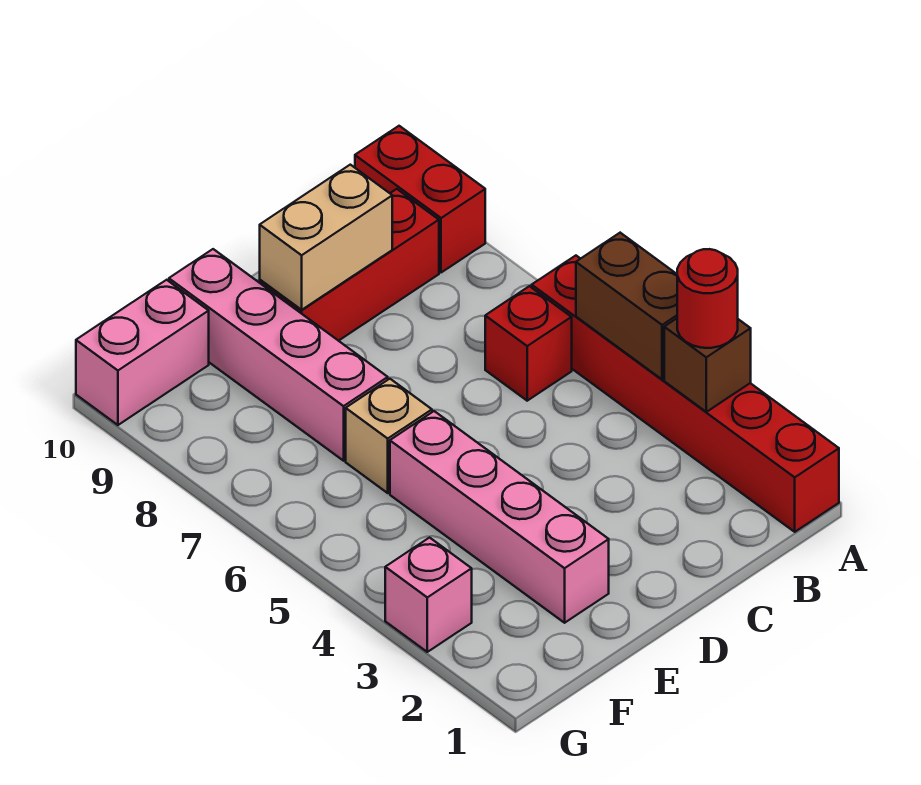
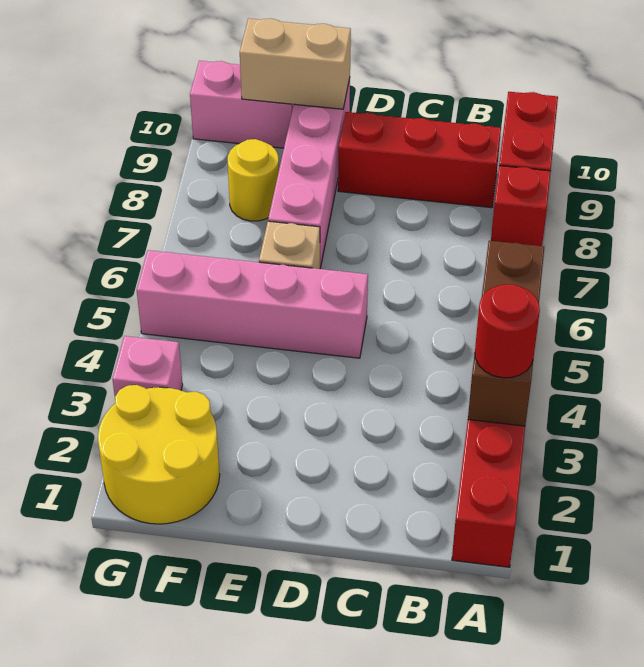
red 1x1 brick [485,286,572,401] -> red 1x1 brick moved to [491,166,551,246]
tan 1x2 brick [260,165,392,310] -> tan 1x2 brick moved to [240,18,351,109]
pink 1x4 brick [390,411,609,623] -> pink 1x4 brick turned to [137,250,368,358]
none -> yellow 2x2 round brick [98,385,220,524]
none -> yellow 1x1 round brick [228,139,279,221]

